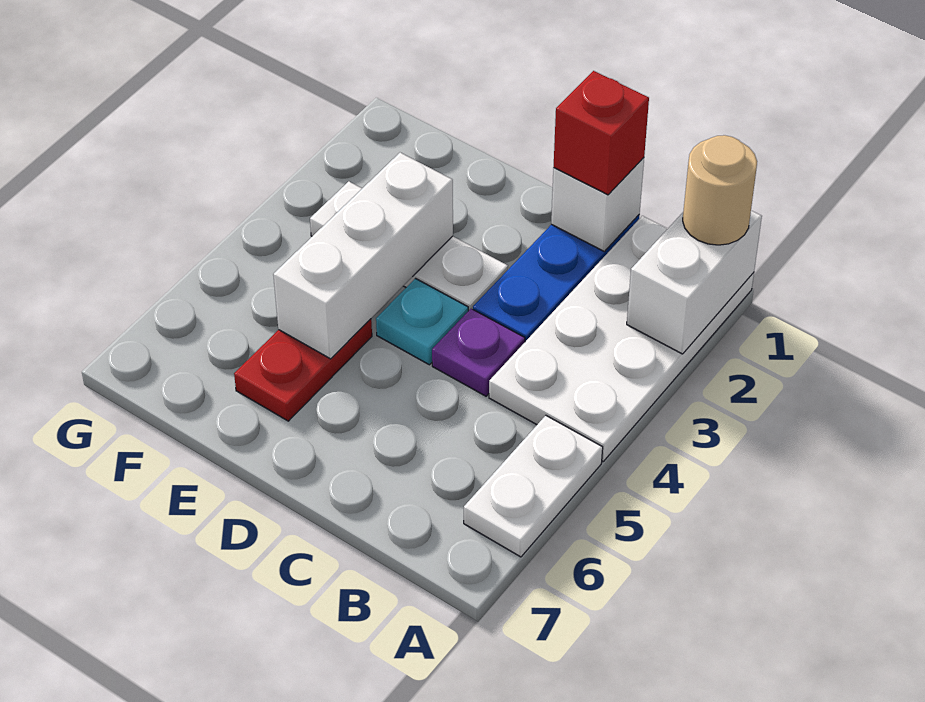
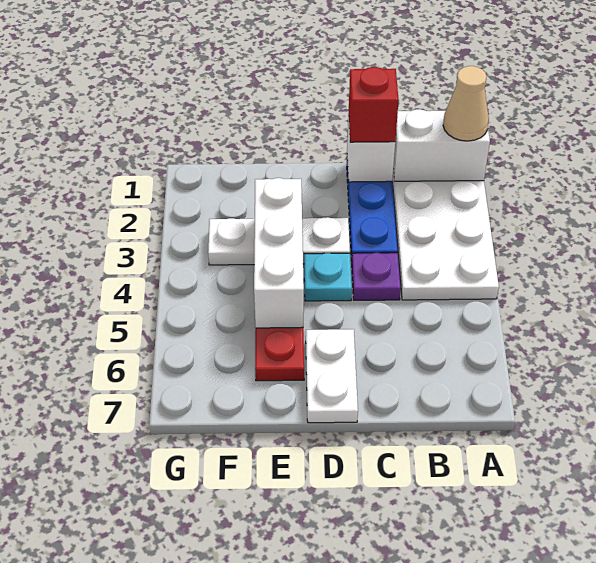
white 1x2 brick [627,211,762,354] -> white 1x2 brick turned to [393,109,490,181]
tan 1x1 round brick [683,135,757,245] -> tan 1x1 cone [443,66,489,141]
white 1x2 plate [464,416,603,557] -> white 1x2 plate moved to [306,329,358,423]

